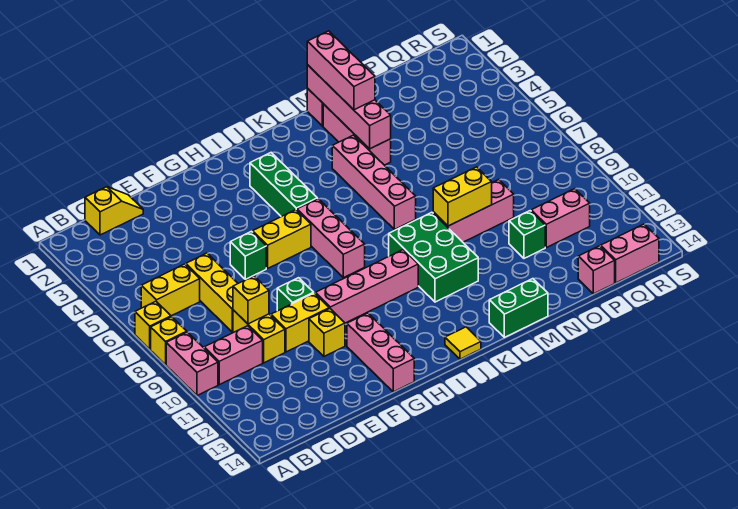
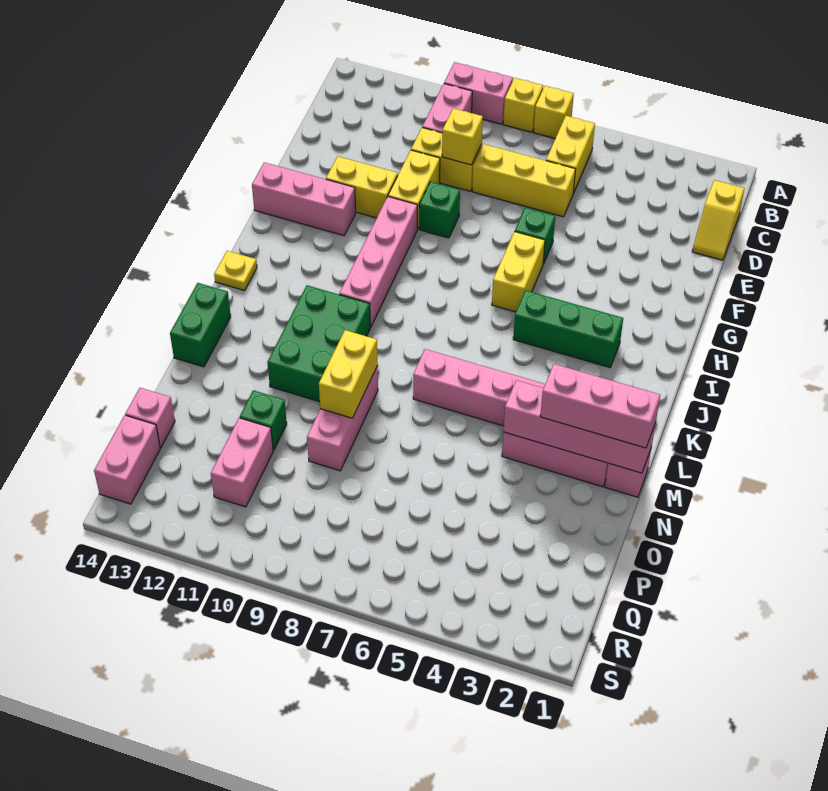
yellow 1x1 brick [309,309,345,356] -> yellow 1x2 brick [326,156,398,218]
pink 1x3 brick [297,199,365,278] -> none
yellow 1x1 tile [445,327,481,359] -> yellow 1x1 plate [214,251,257,291]
green 2x3 brick [389,212,478,302] -> green 2x3 brick turned to [267,285,370,402]

